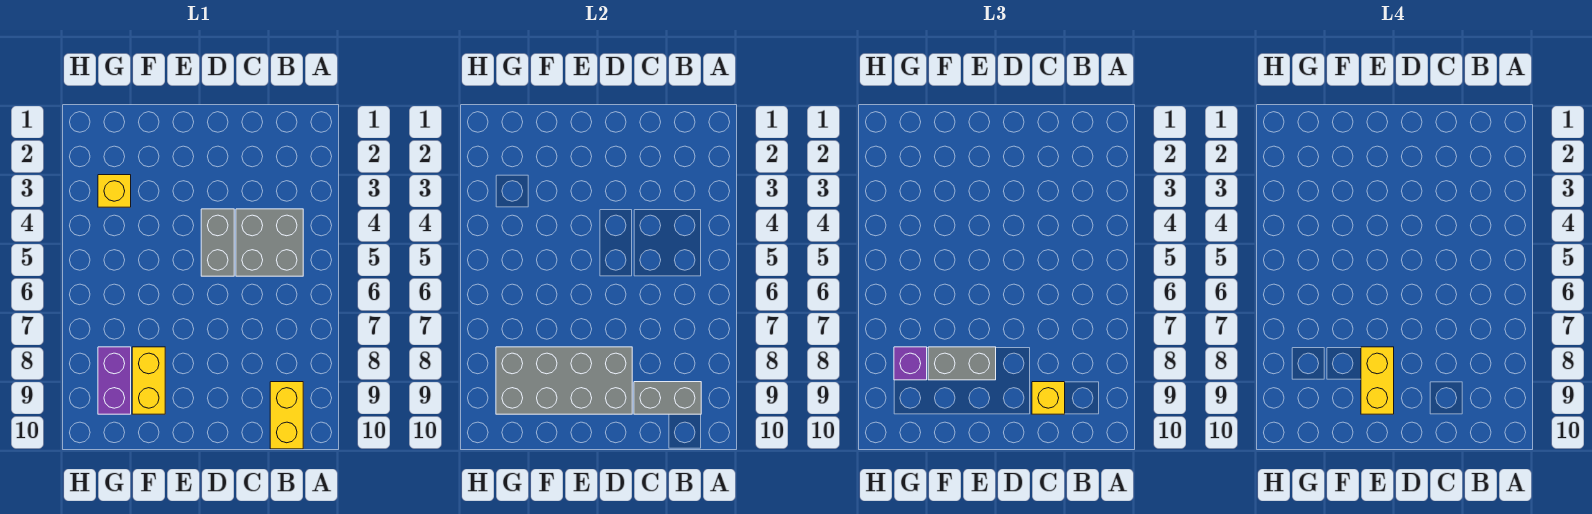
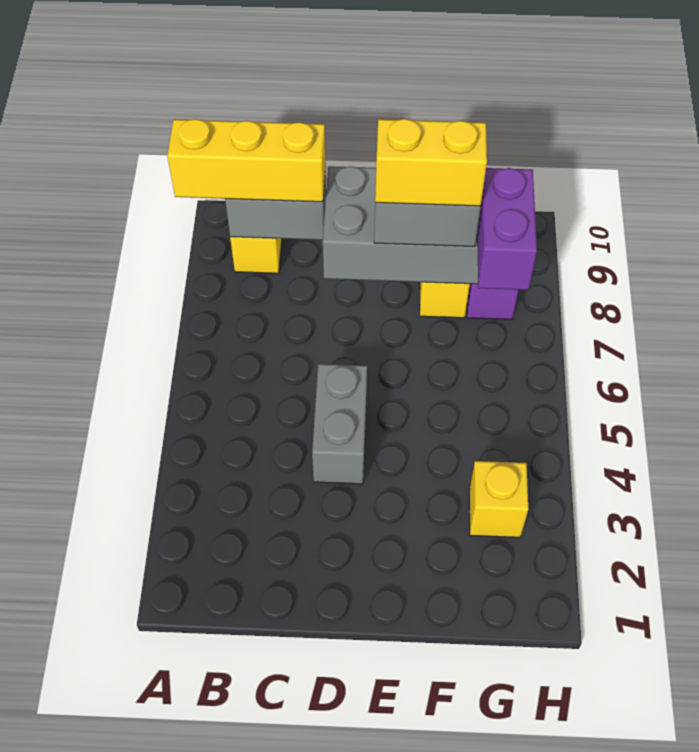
grey 2x2 brick [236,209,303,276] -> none
yellow 1x1 brick [1032,382,1065,414] -> yellow 1x3 brick [167,119,326,202]
yellow 1x2 brick [1361,347,1394,414] -> yellow 1x2 brick turned to [375,119,487,206]
purple 1x1 brick [894,347,927,380] -> purple 1x2 brick [477,168,537,290]

